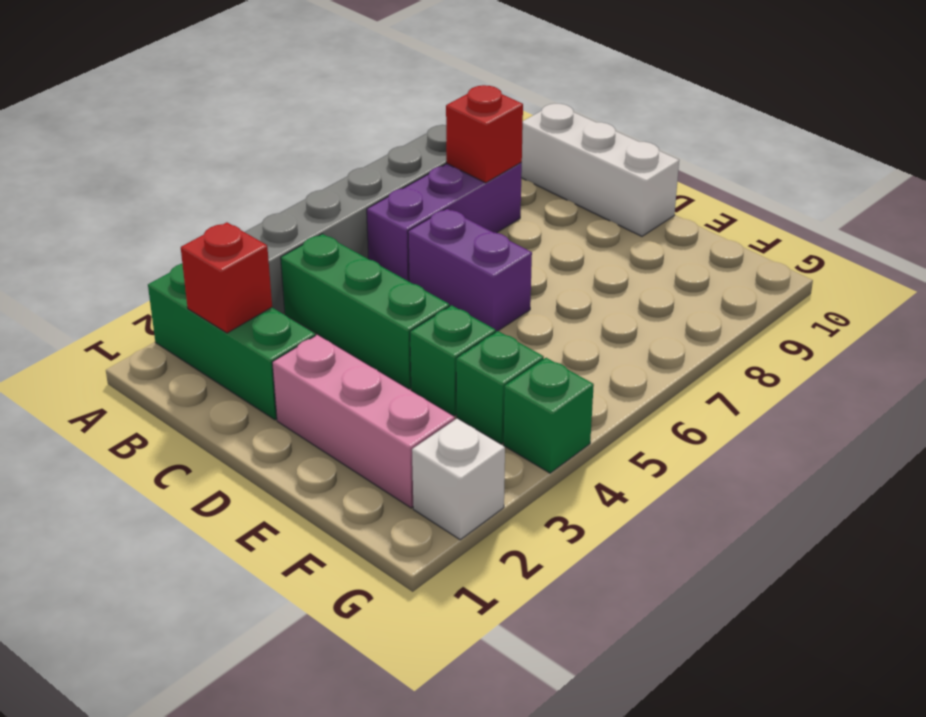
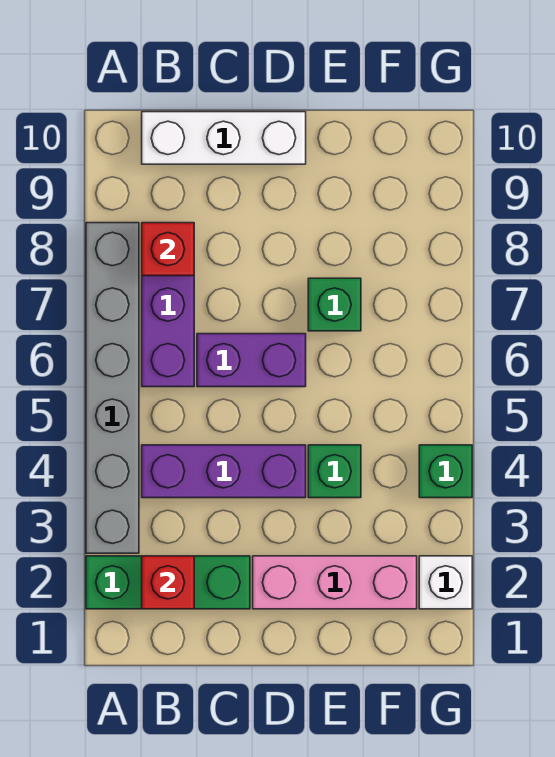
green 1x3 brick [281,234,449,389] -> purple 1x3 brick [142,445,306,498]
green 1x1 brick [456,331,544,444] -> green 1x1 brick moved to [308,278,361,331]

